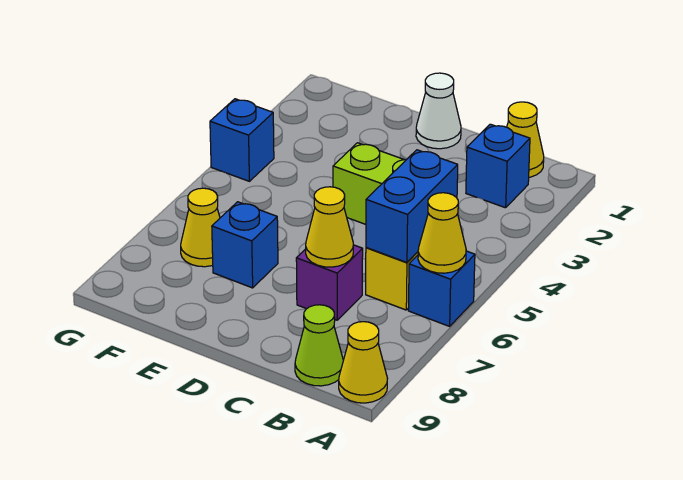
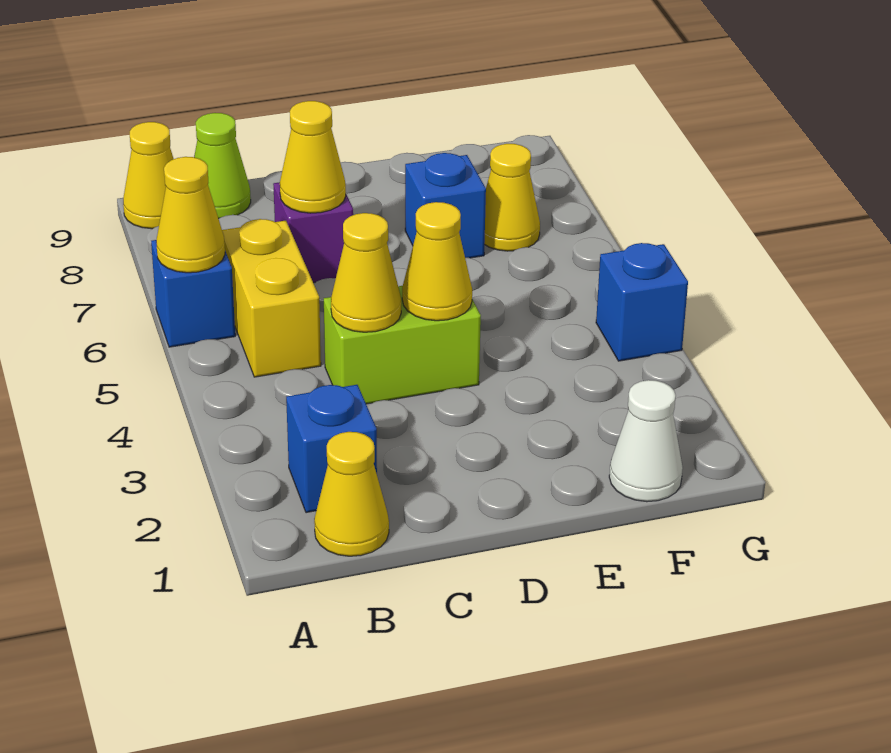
blue 1x2 brick [366,150,458,262] -> none
none -> yellow 1x1 cone [331,213,401,332]
white 1x1 cone [416,73,461,149] -> white 1x1 cone moved to [609,380,683,502]
none -> yellow 1x1 cone [402,202,472,321]

